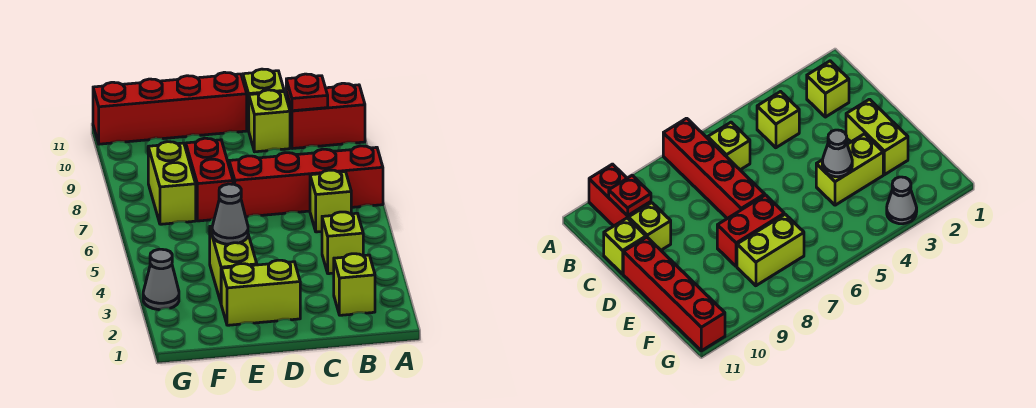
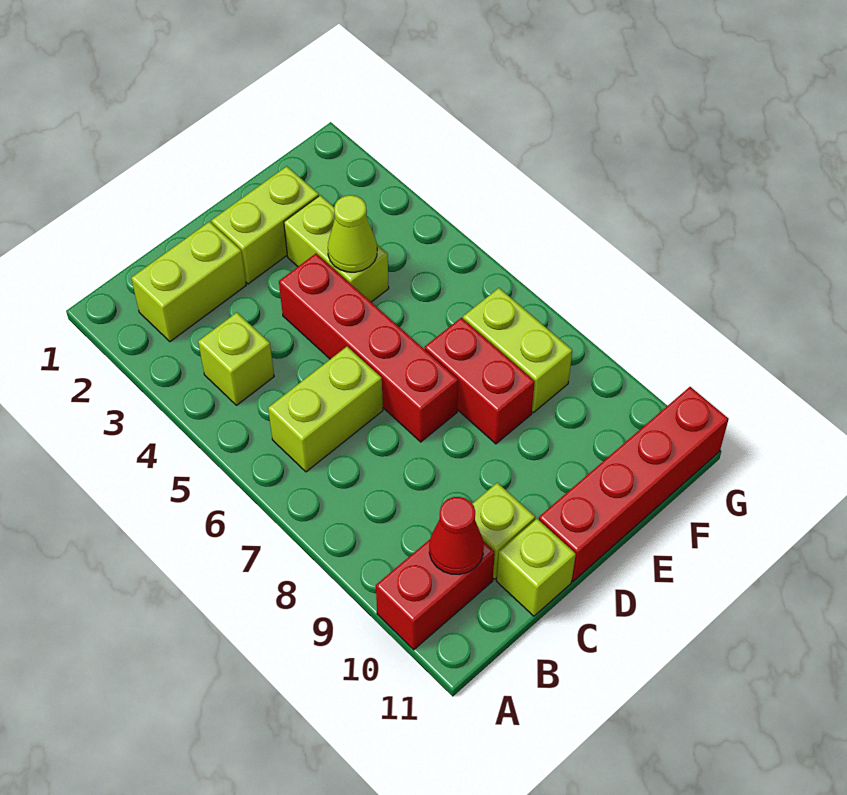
red 1x4 brick [229,146,383,217] -> red 1x4 brick turned to [279,254,458,442]
lime 1x1 brick [334,254,375,315] -> lime 1x2 brick [131,222,246,342]
lime 1x1 brick [310,170,351,232] -> lime 1x2 brick [268,346,383,472]
red 1x1 plate [286,74,328,111] -> red 1x1 cone [429,497,484,574]
grey 1x1 cone [212,184,248,244] -> lime 1x1 cone [328,195,377,272]
grey 1x1 cone [143,249,179,310] -> none

